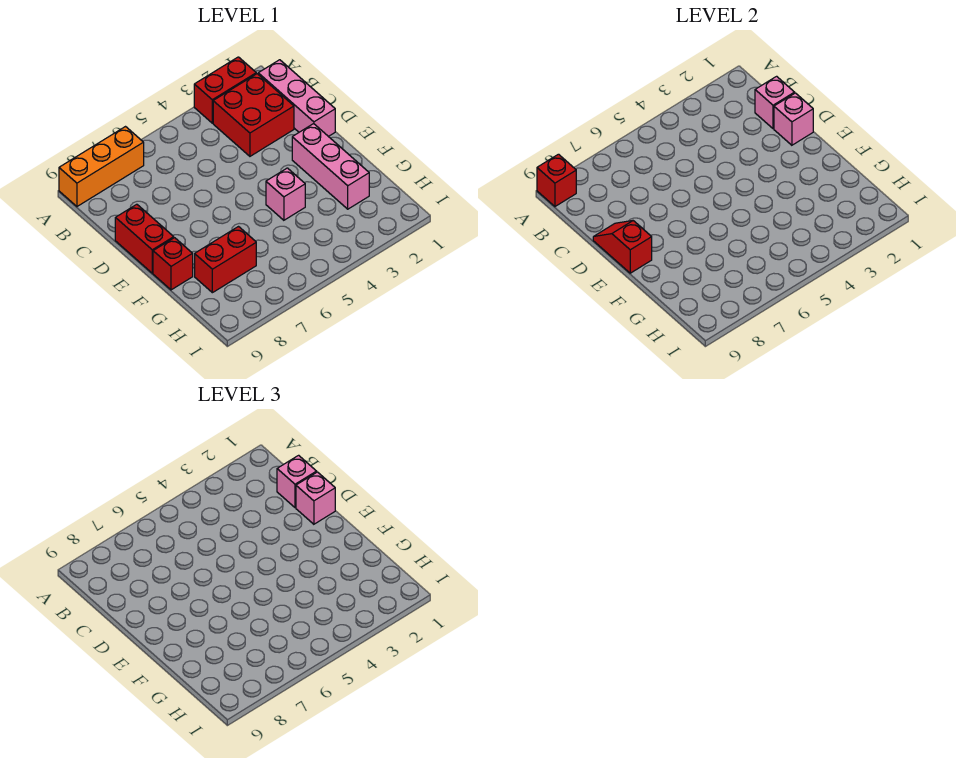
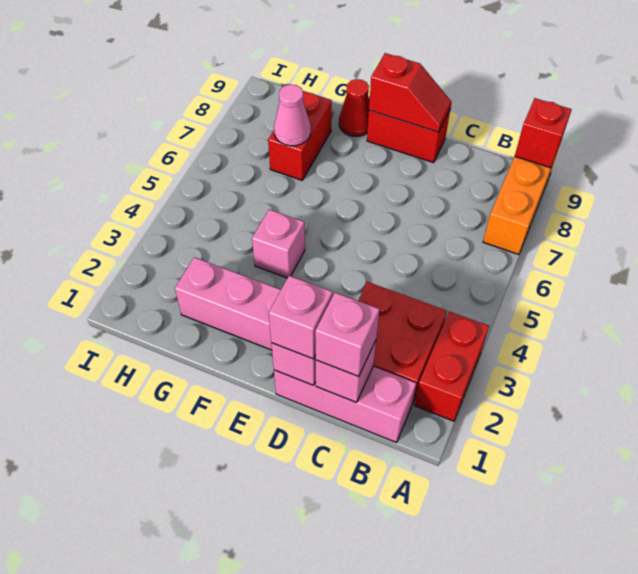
red 1x1 brick [153,238,193,290] -> red 1x1 cone [339,79,370,136]
none -> pink 1x1 cone [274,84,311,146]

